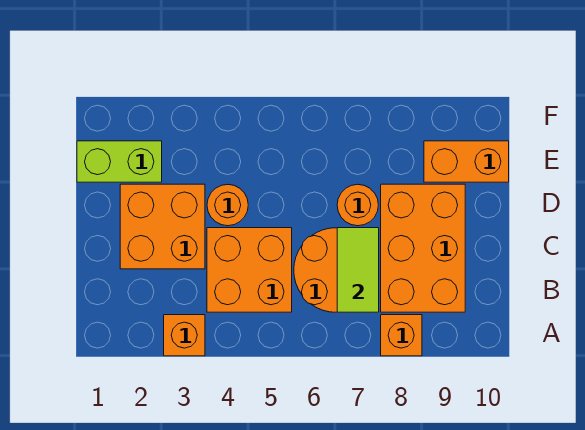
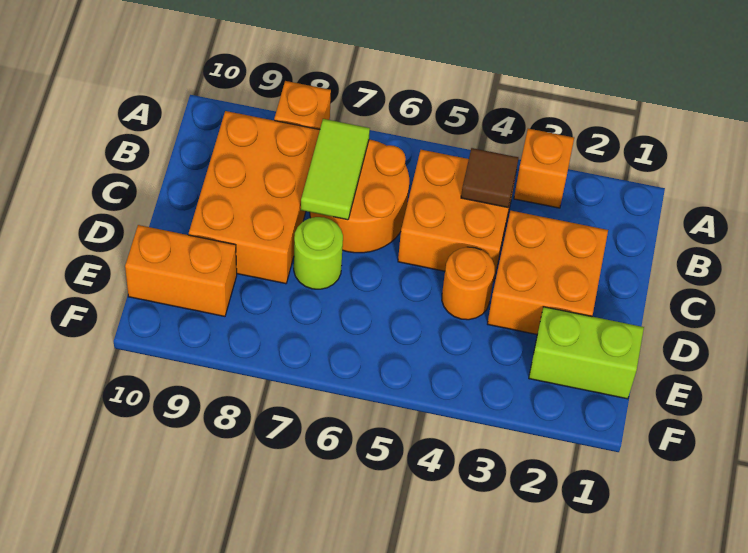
none -> brown 1x1 tile [461,148,518,207]
orange 1x1 round brick [337,184,378,226] -> lime 1x1 round brick [294,217,343,289]

